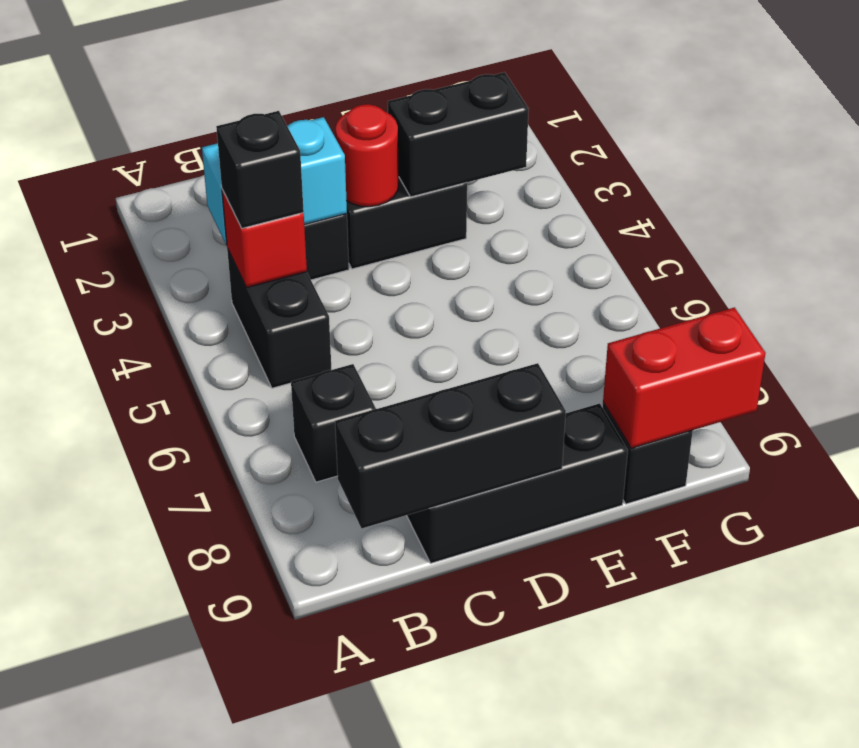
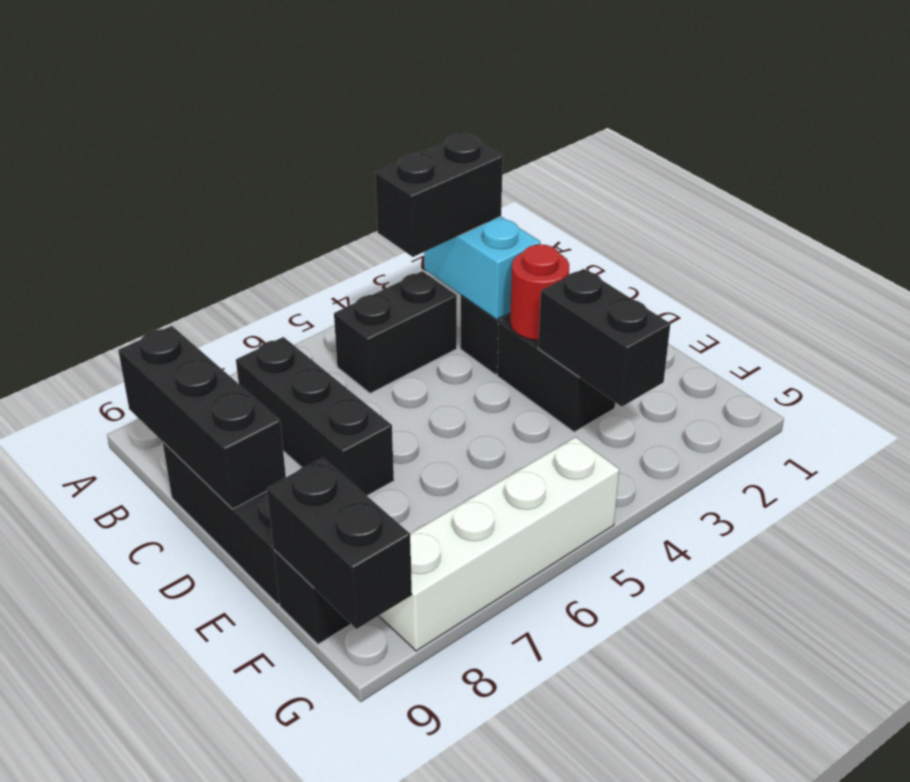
red 1x1 brick [222,190,307,288] -> none
black 1x1 brick [216,111,304,228] -> black 1x2 brick [375,134,503,257]
black 1x1 brick [291,364,376,482] -> black 1x3 brick [236,337,394,496]
red 1x2 brick [603,308,765,448] -> black 1x2 brick [267,458,412,629]
none -> white 1x4 brick [379,437,619,651]

